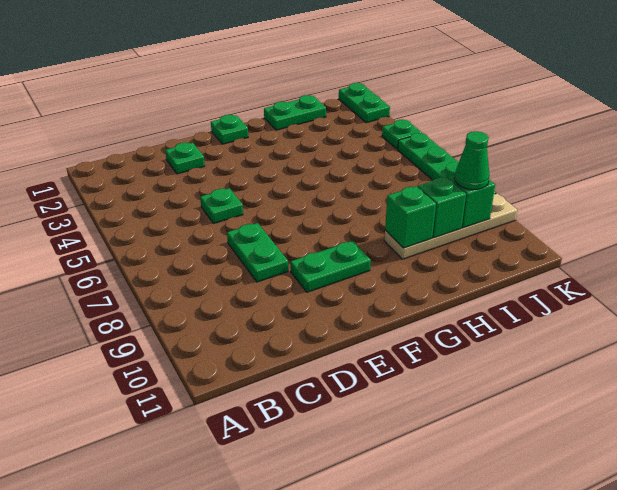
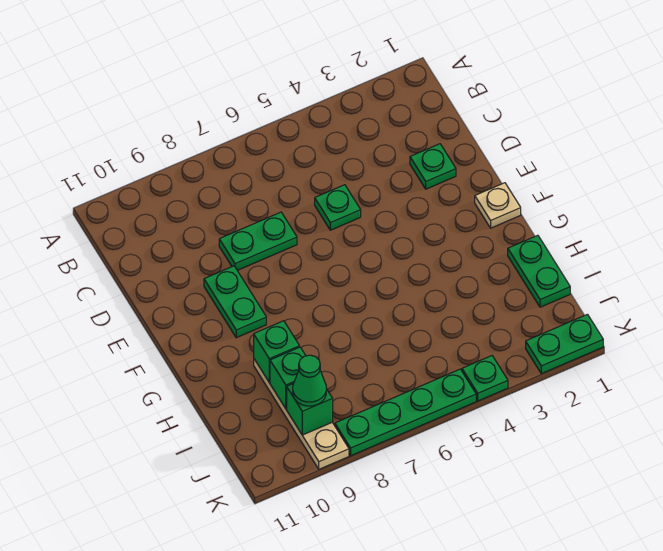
green 1x1 plate [211,115,248,144] -> tan 1x1 plate [475,183,521,228]

